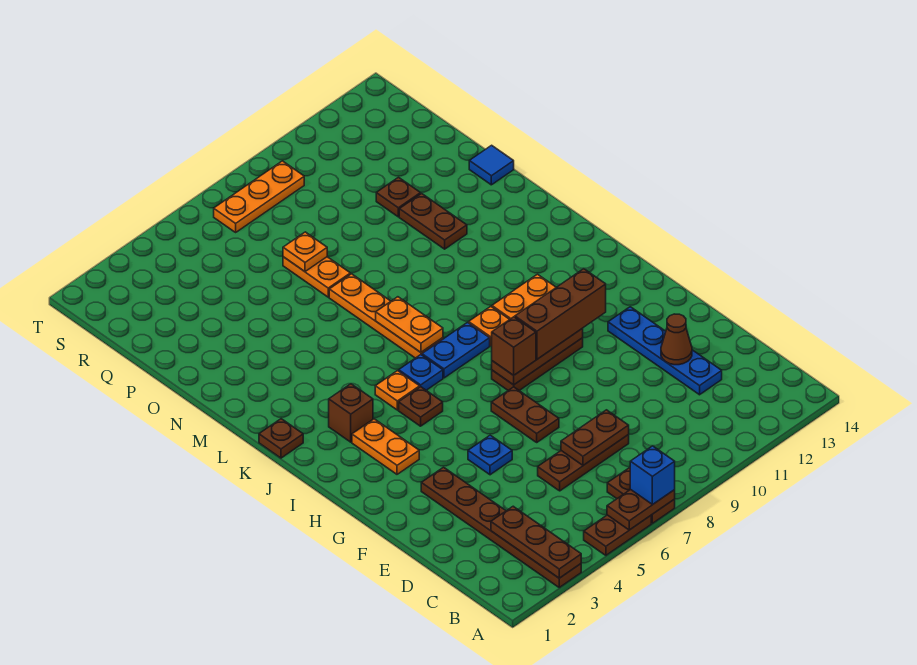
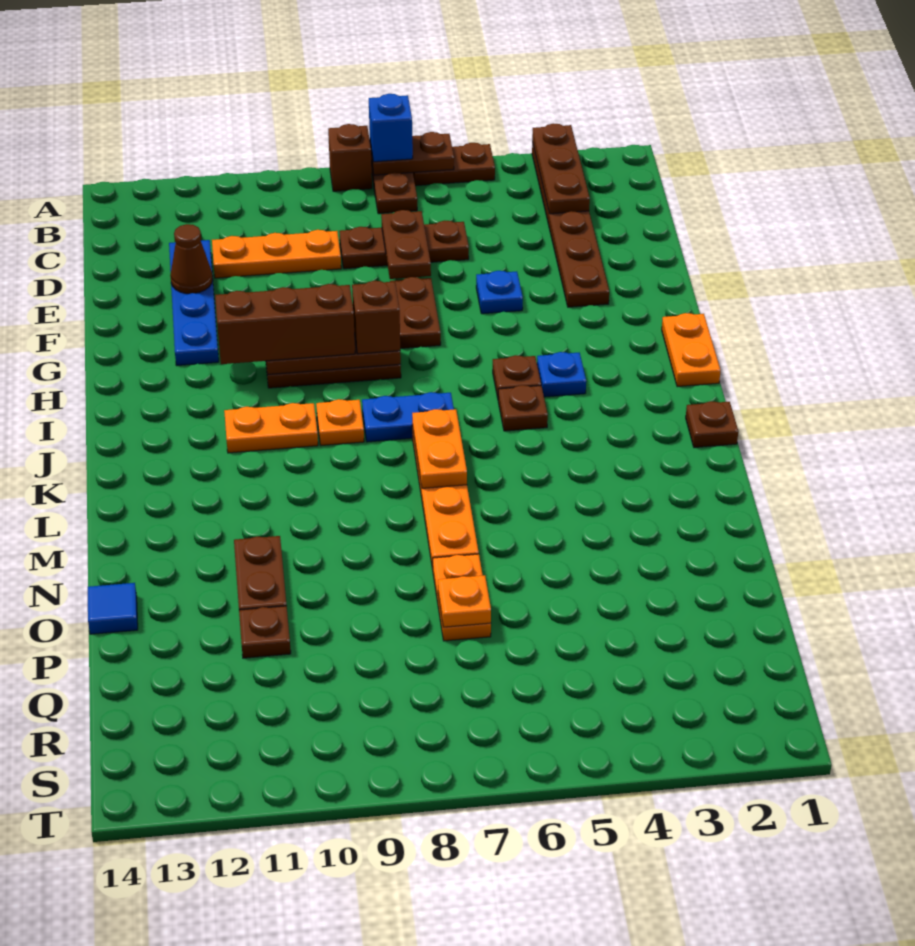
brown 1x2 plate [561,410,629,465] -> brown 1x2 plate turned to [381,210,431,279]
orange 1x2 plate [352,419,419,474] -> orange 1x2 plate moved to [662,313,721,387]
brown 1x1 brick [329,384,373,442] -> brown 1x1 brick moved to [328,124,372,191]
orange 1x1 plate [375,371,420,410] -> brown 1x1 plate [498,385,548,431]
blue 1x1 plate [399,355,443,390] -> blue 1x1 plate moved to [537,352,586,397]
orange 1x3 plate [214,161,304,232] -> orange 1x3 plate moved to [212,230,341,278]

